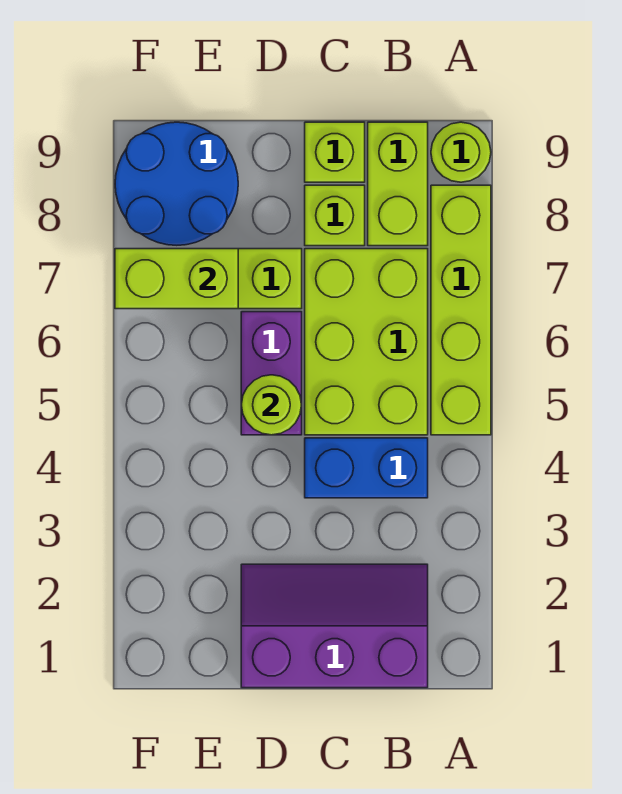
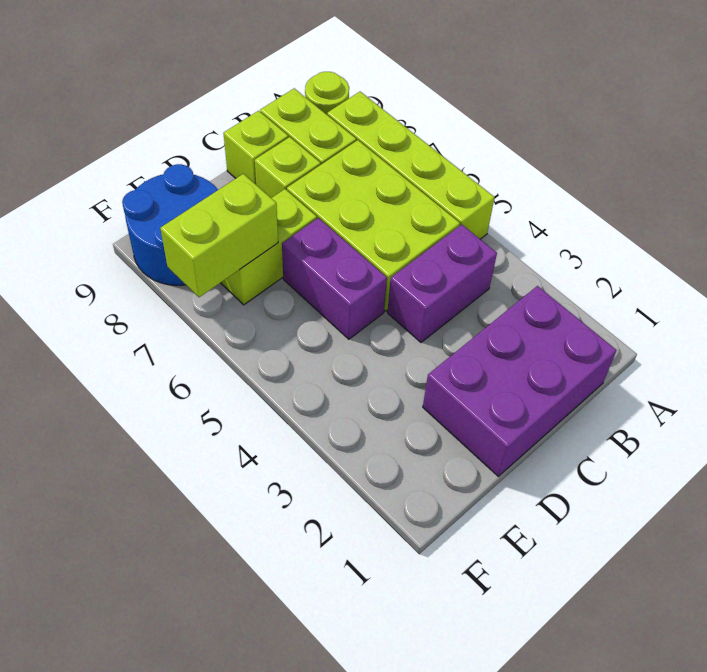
purple 2x3 slope [241,564,428,688] -> purple 2x3 brick [423,286,616,476]
blue 1x2 brick [305,438,428,498] -> purple 1x2 brick [387,225,497,342]
lime 1x1 round brick [241,375,302,435] -> none

